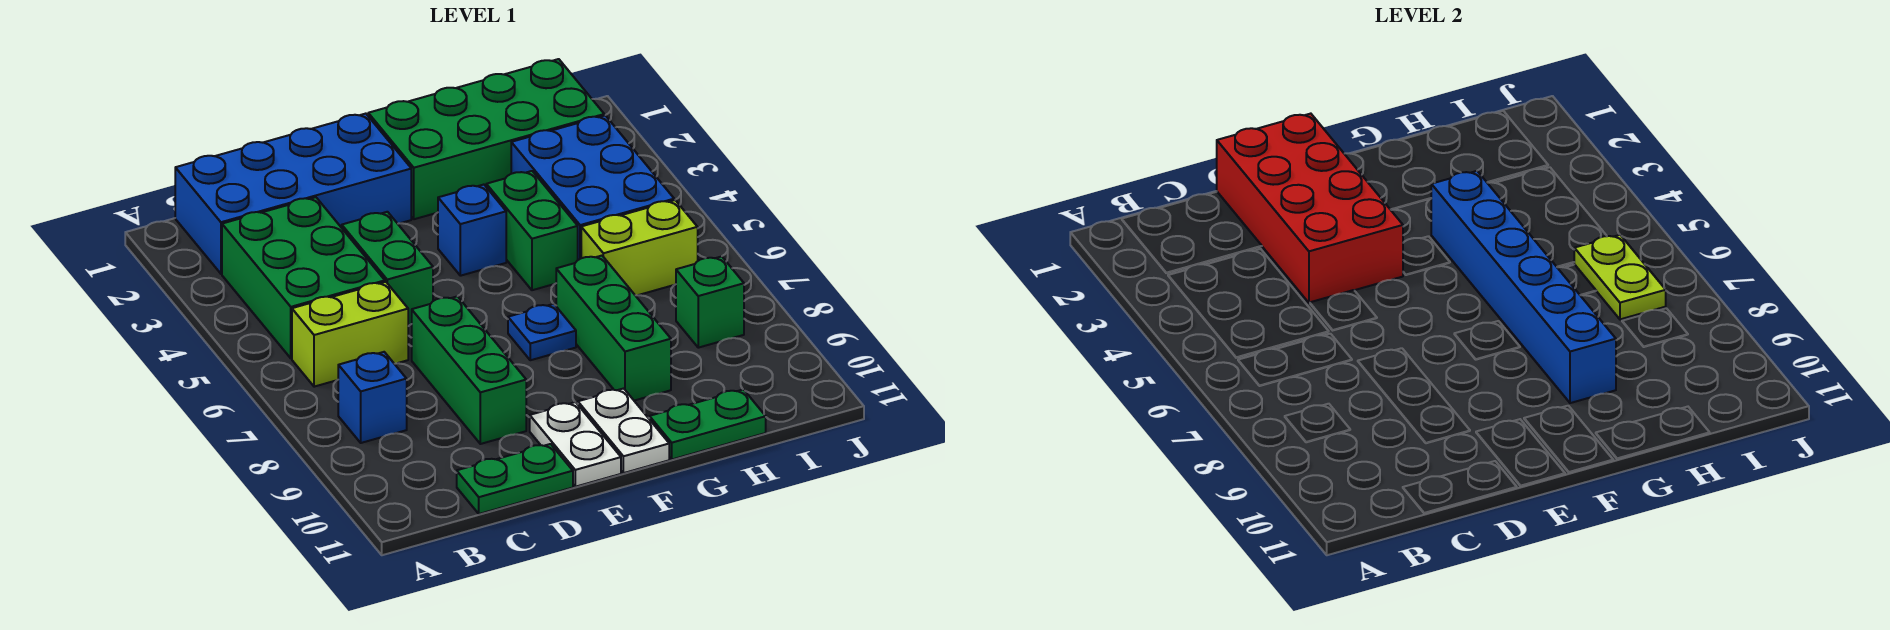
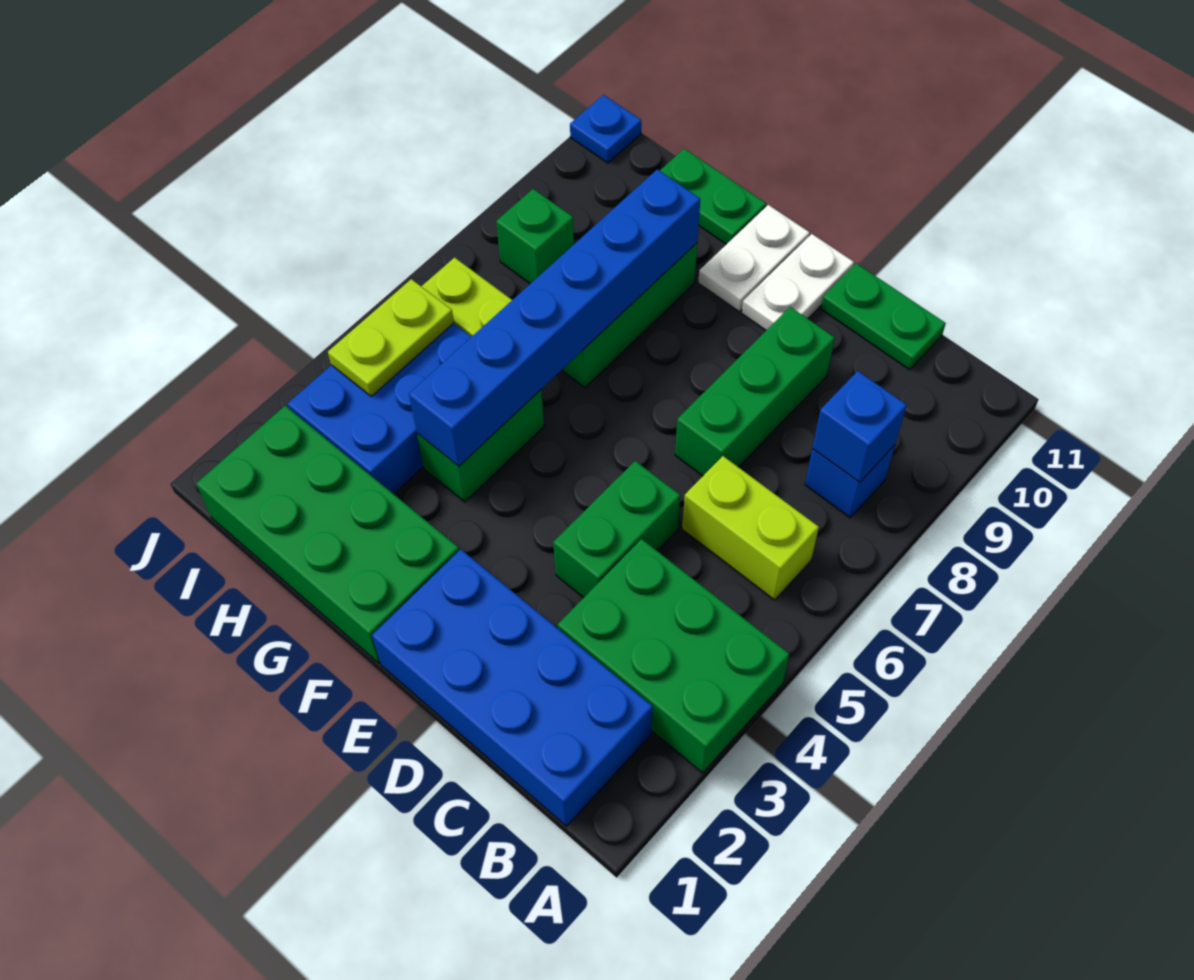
green 2x3 brick [222,197,385,358] -> green 2x3 brick turned to [558,539,789,773]
red 2x4 brick [1217,114,1403,303] -> none
blue 1x1 brick [438,185,506,276] -> blue 1x1 brick moved to [812,371,907,482]
blue 1x1 plate [508,304,576,360] -> blue 1x1 plate moved to [570,95,641,163]
lime 1x2 plate [1574,235,1666,319] -> lime 1x2 plate moved to [328,279,454,396]

